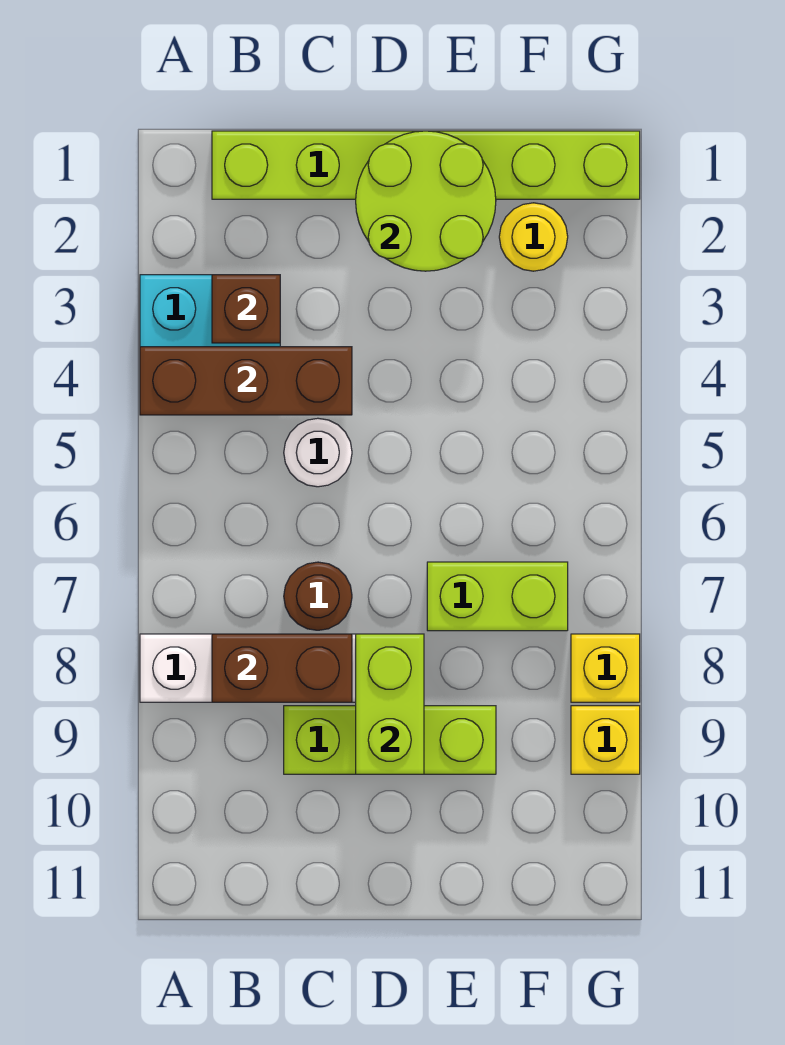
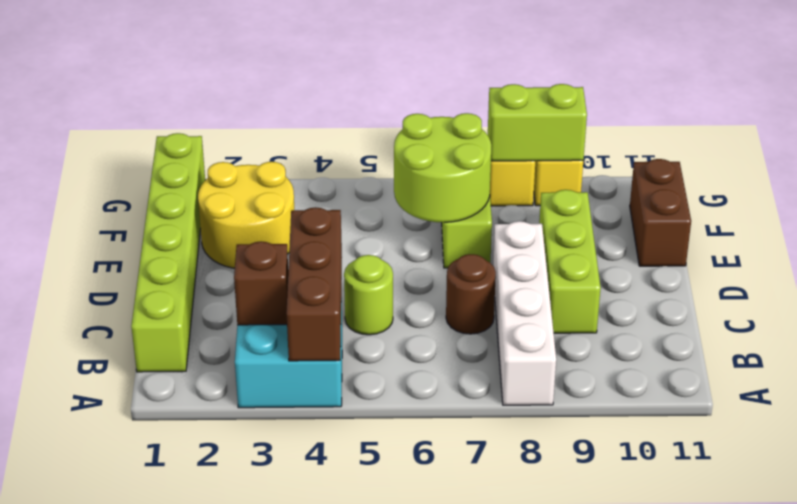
brown 1x2 brick [212,634,352,702] -> brown 1x2 brick moved to [630,159,691,266]
white 1x1 round brick [284,418,352,487] -> lime 1x1 round brick [344,255,393,335]
lime 2x2 round brick [356,131,496,271] -> lime 2x2 round brick moved to [394,113,492,222]
lime 1x2 brick [356,634,424,774] -> lime 1x2 brick moved to [488,84,587,161]
yellow 1x1 round brick [499,203,568,271] -> yellow 2x2 round brick [198,162,294,268]

